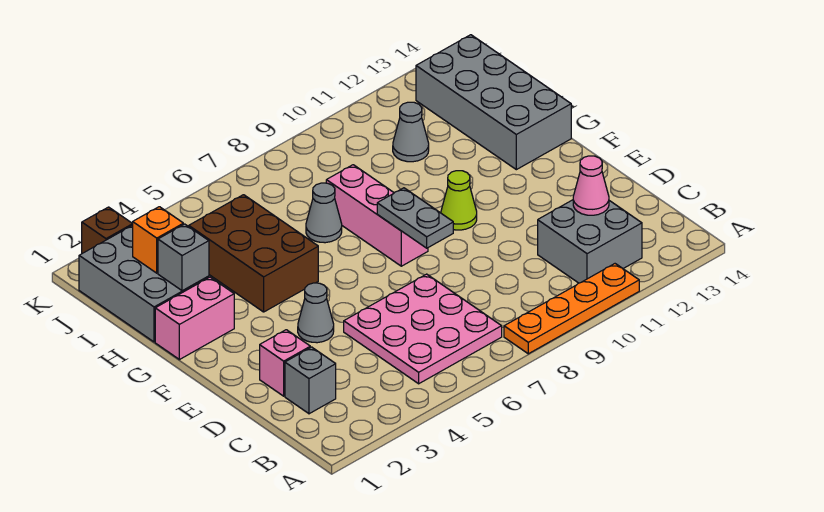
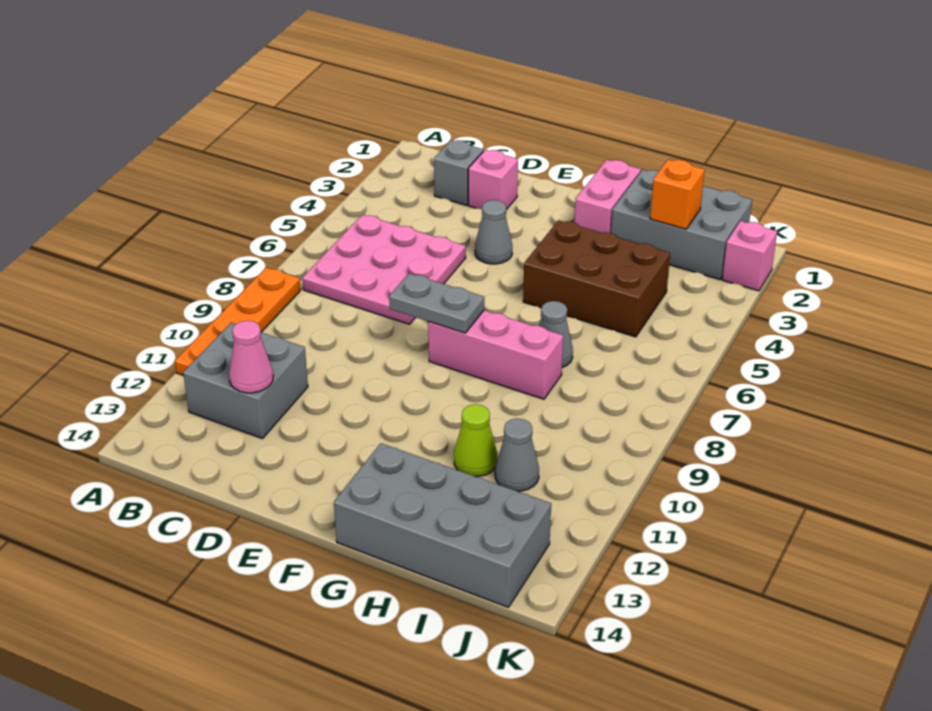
lime 1x1 cone [441,171,477,230] -> lime 1x1 cone moved to [454,404,497,476]
grey 1x1 brick [158,224,209,291] -> none
brown 1x1 brick [82,207,133,253] -> pink 1x1 brick [722,221,777,291]

